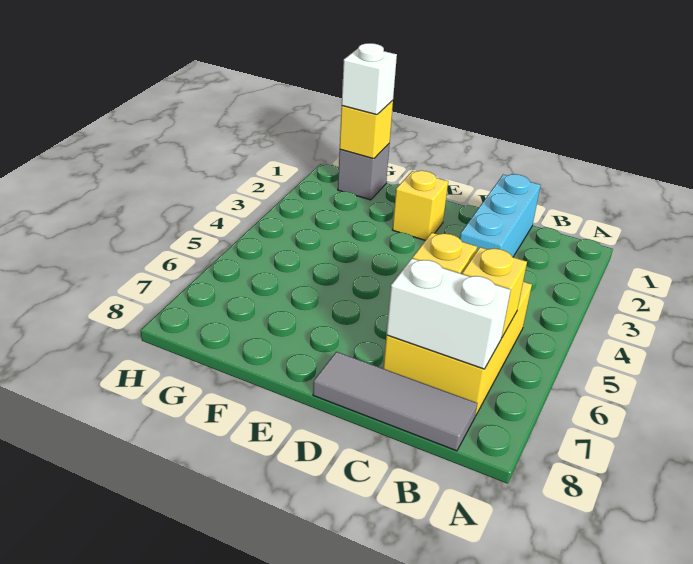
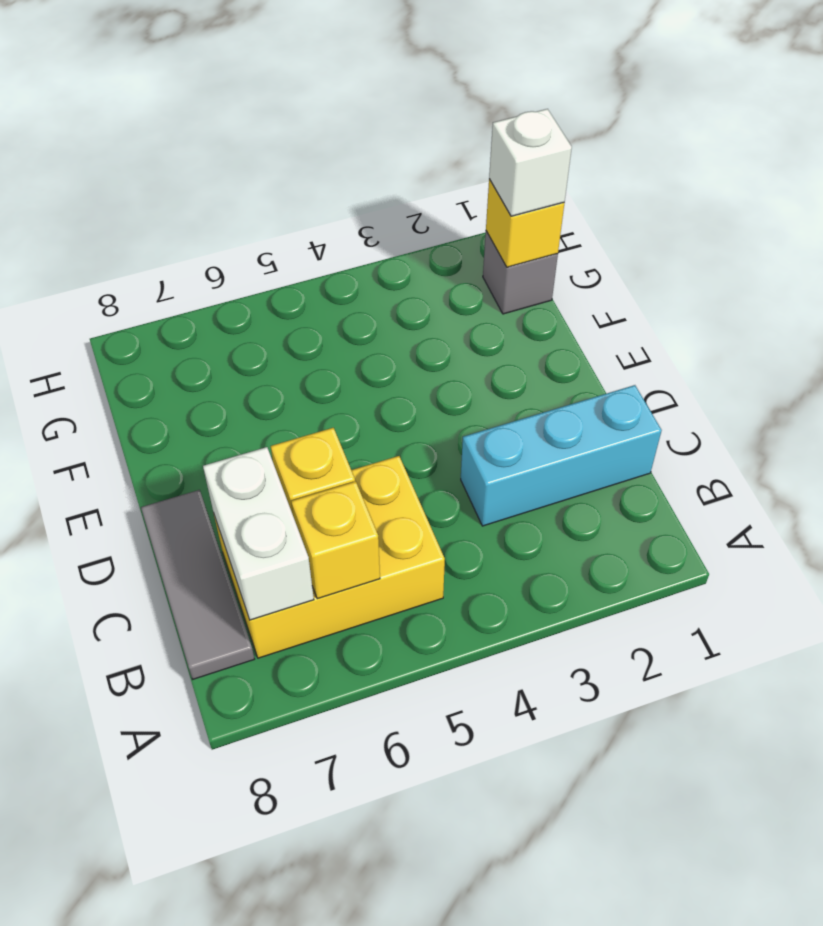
yellow 1x1 brick [392,171,448,240] -> none

